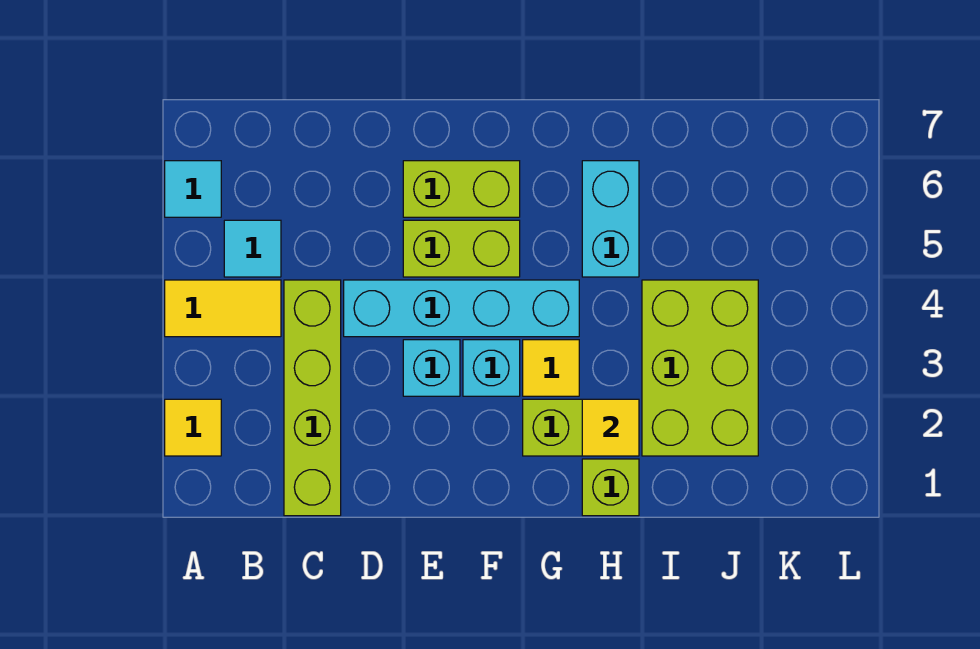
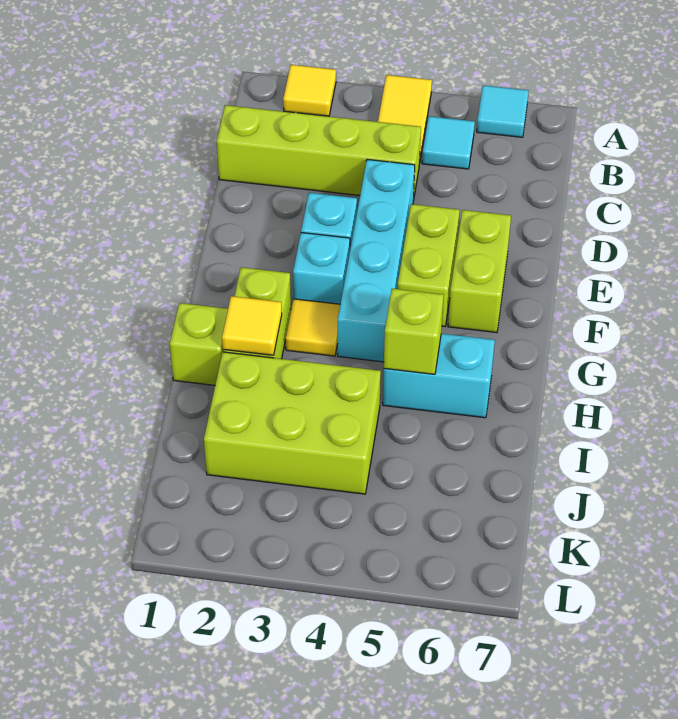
none -> lime 1x1 brick [384,289,444,374]

